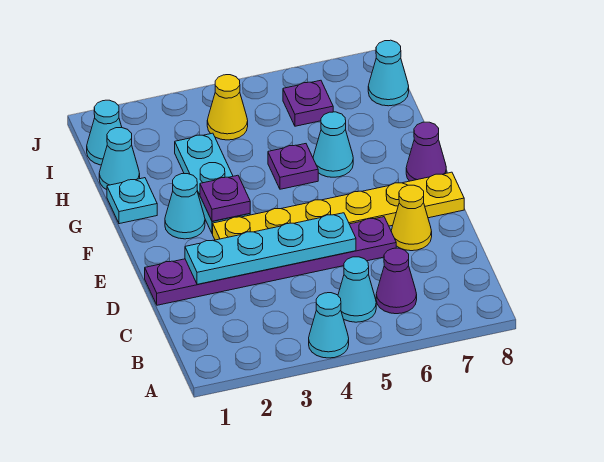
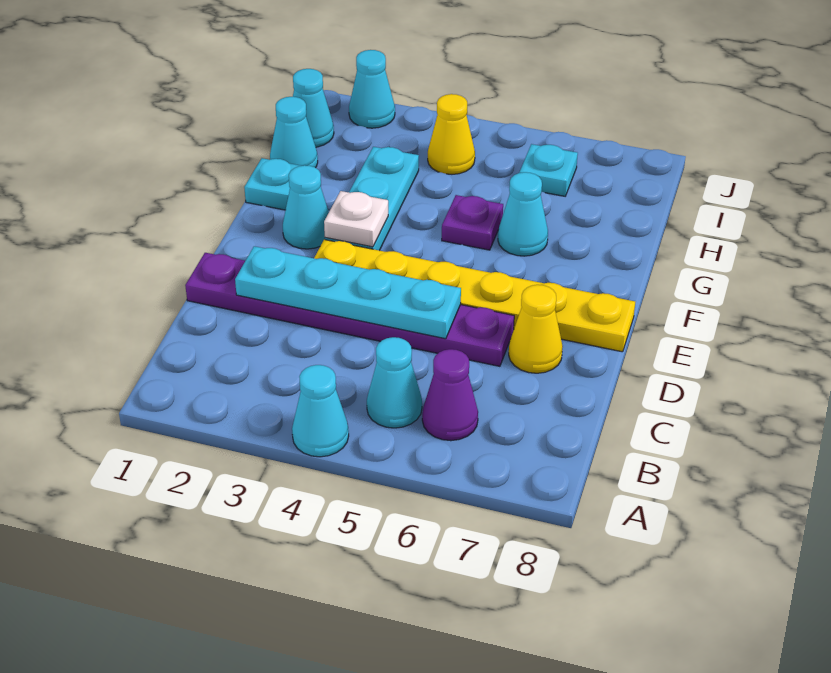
purple 1x1 plate [200,175,250,221] -> white 1x1 plate [324,191,388,247]
purple 1x1 cone [406,122,446,181] -> none
purple 1x1 plate [283,80,333,126] -> cyan 1x1 plate [519,144,578,196]
cyan 1x1 cone [368,40,409,106] -> cyan 1x1 cone moved to [349,50,395,128]

